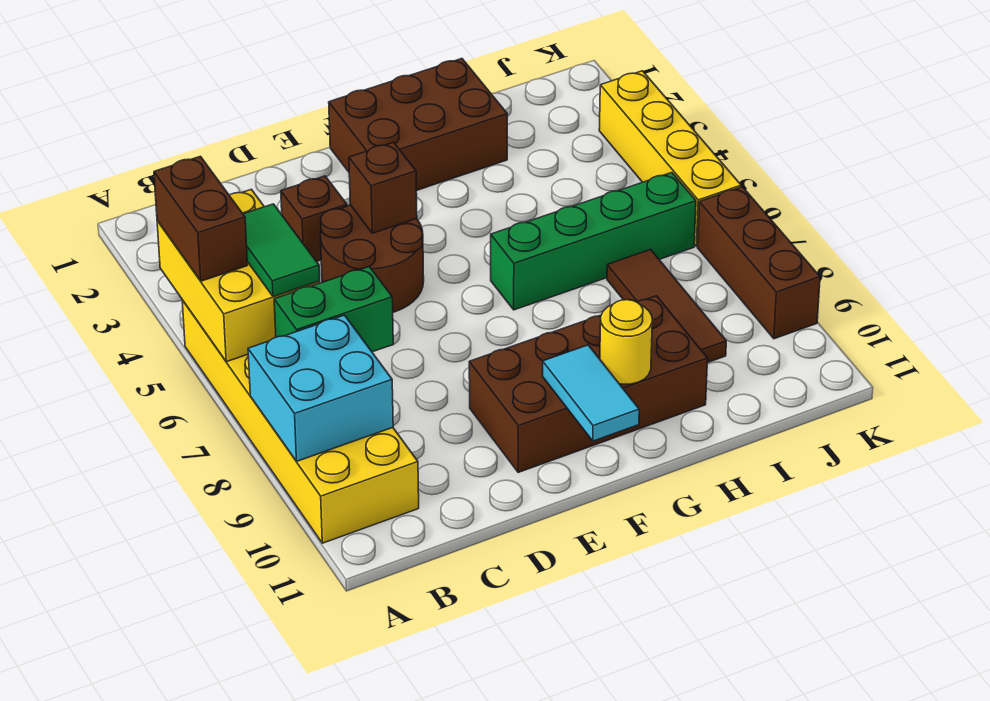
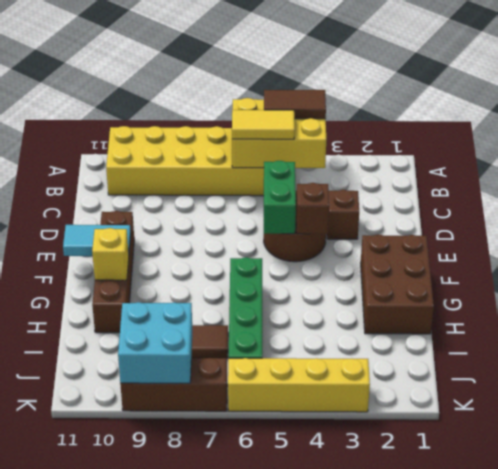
brown 1x2 brick [154,156,247,281] -> brown 1x2 tile [264,90,326,119]
cyan 2x2 brick [248,315,393,461] -> cyan 2x2 brick moved to [118,302,192,383]
green 1x2 tile [243,204,320,297] -> yellow 1x2 tile [232,110,295,139]
green 1x2 brick [274,266,393,352] -> green 1x2 brick moved to [264,161,296,234]
brown 2x4 brick [469,296,708,472] -> brown 1x4 brick [92,211,134,333]
yellow 1x1 round brick [600,300,652,384] -> yellow 1x1 brick [92,228,129,280]

